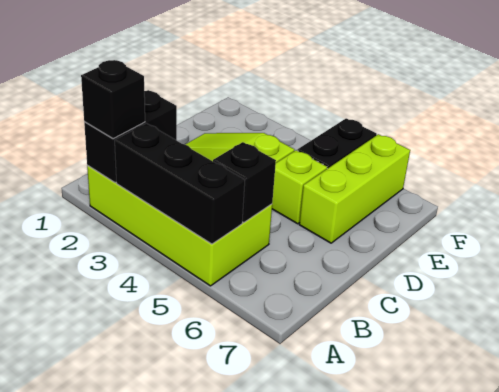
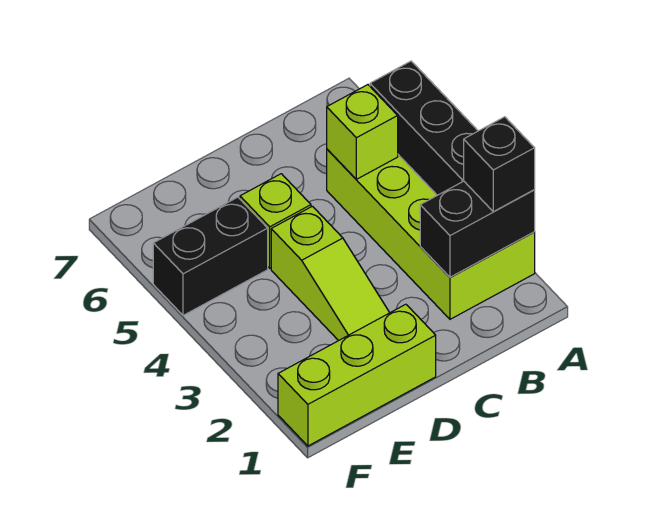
black 1x1 brick [213,142,276,222] -> lime 1x1 brick [327,85,398,179]
lime 1x3 brick [299,134,410,243] -> lime 1x3 brick moved to [278,304,436,446]

